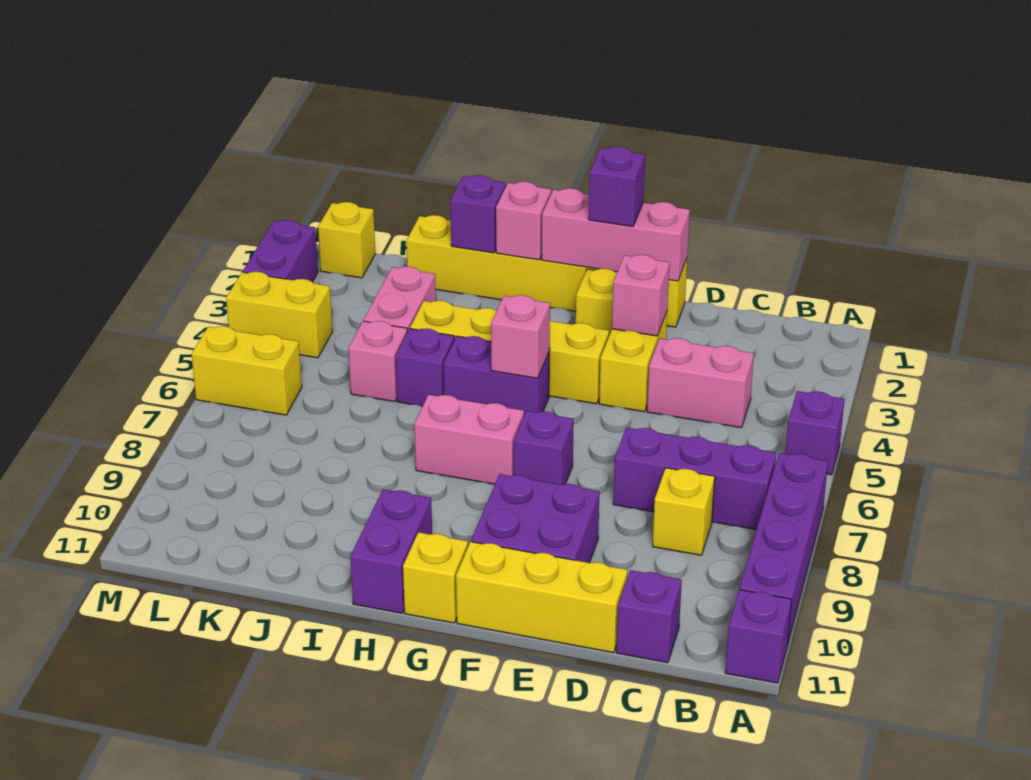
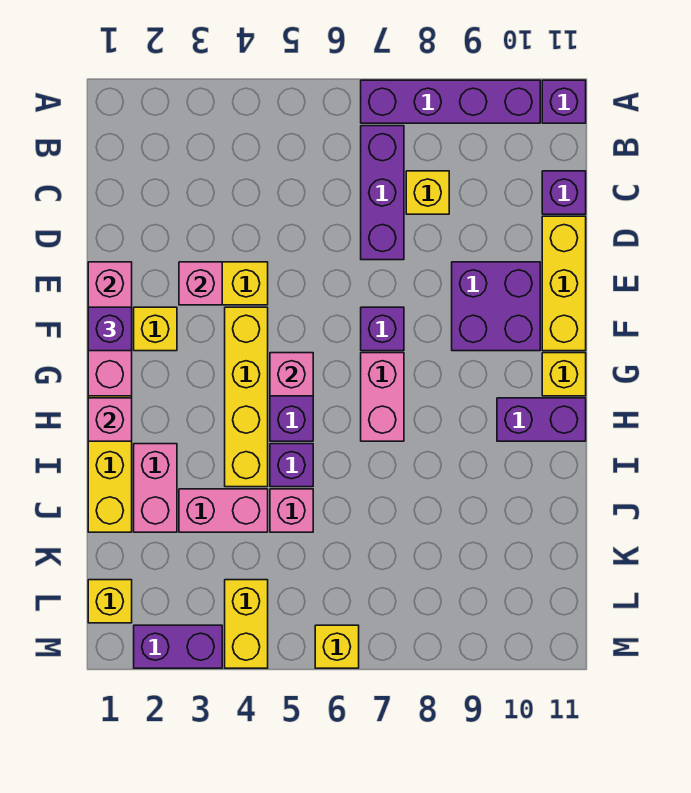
purple 1x1 brick [785,391,845,475] -> none
pink 1x2 brick [647,338,754,428] -> pink 1x2 brick moved to [134,444,177,532]
purple 1x1 brick [450,175,506,253] -> none
yellow 1x2 brick [192,326,302,415] -> yellow 1x1 brick [315,625,359,668]

